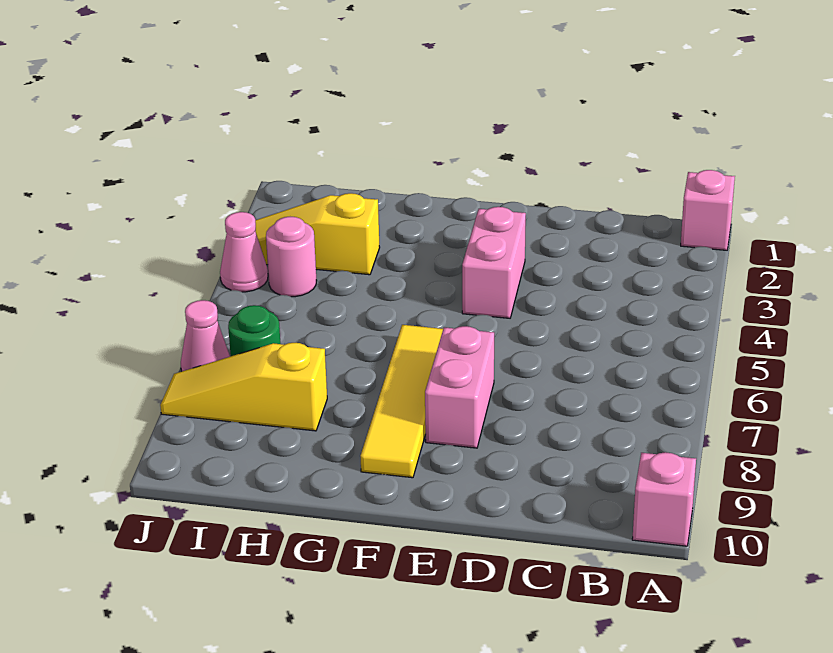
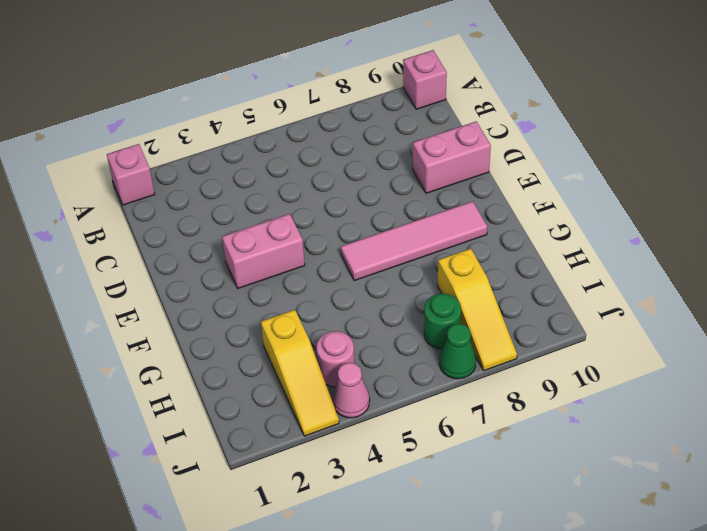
pink 1x2 brick [425,326,494,448] -> pink 1x2 brick moved to [413,122,491,193]
yellow 1x4 tile [360,325,443,478] -> pink 1x4 tile [341,201,487,281]
pink 1x1 cone [181,300,230,371] -> green 1x1 cone [439,324,476,379]

